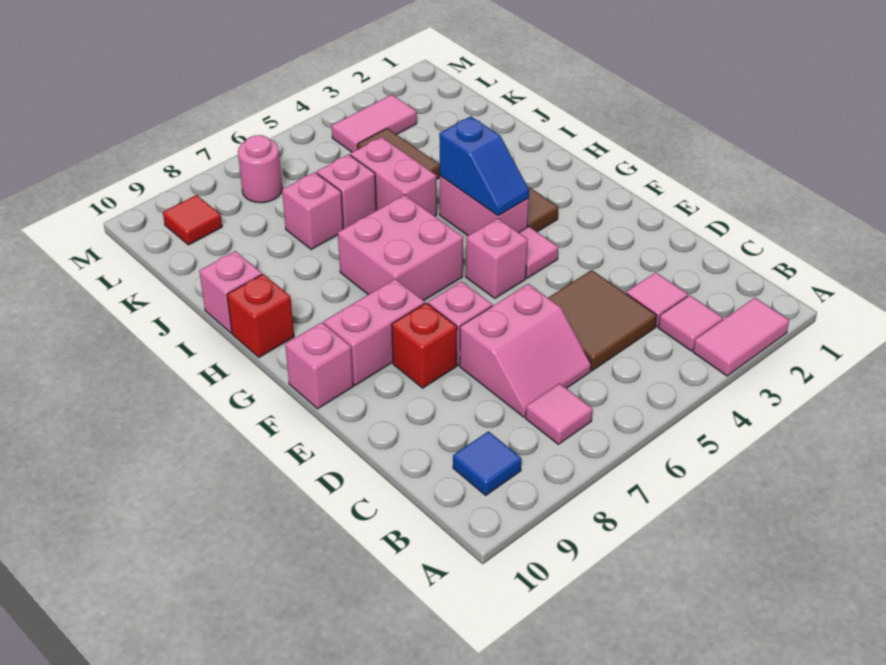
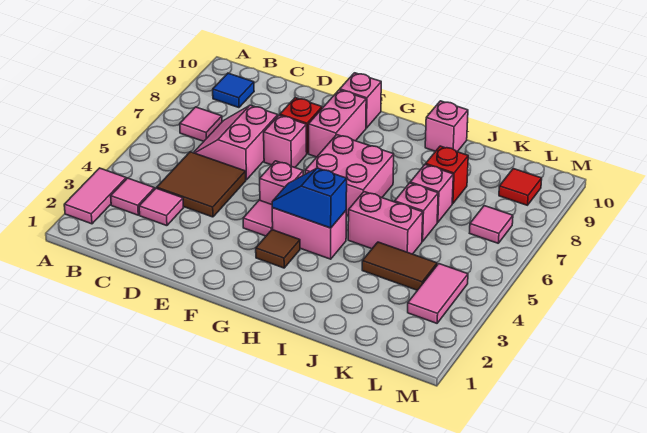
red 1x1 brick [227,274,294,357] -> red 1x1 brick moved to [426,146,468,204]
pink 1x1 round brick [238,135,282,203] -> pink 1x1 tile [470,206,513,243]

